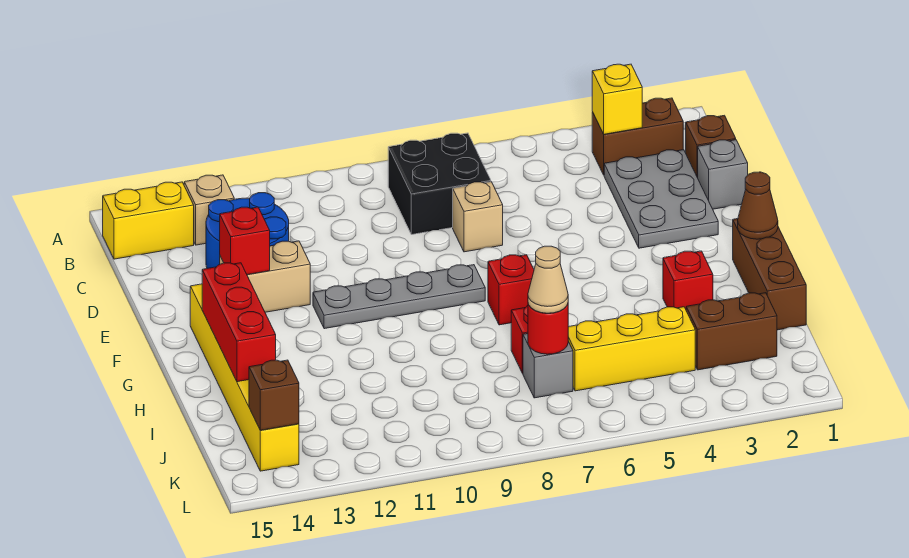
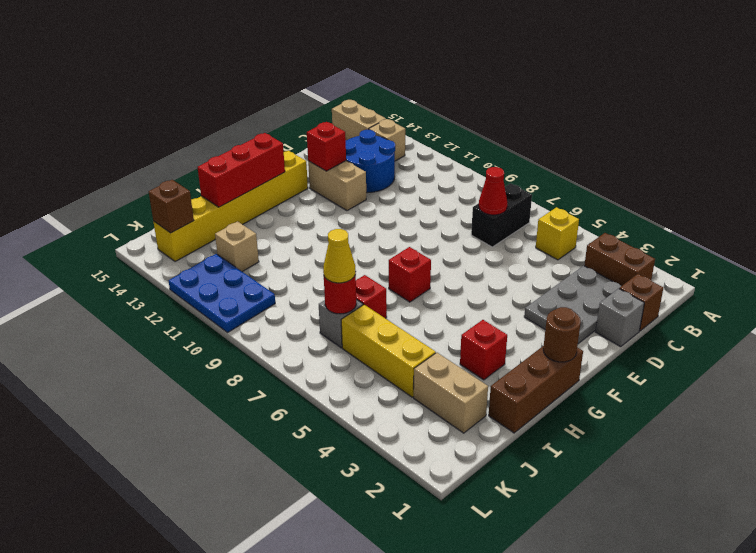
yellow 1x1 brick [592,64,642,134] -> yellow 1x1 brick moved to [536,207,579,260]
black 2x2 brick [388,133,491,235] -> black 1x2 brick [471,183,532,247]
yellow 1x2 brick [103,182,194,259] -> tan 1x2 brick [332,100,386,140]
none -> red 1x1 cone [479,167,507,215]
tan 1x1 brick [453,182,503,252] -> tan 1x1 brick moved to [215,221,259,272]
grey 1x4 plate [313,265,485,329] -> none
brown 1x1 cone [738,172,778,239] -> brown 1x1 round brick [543,307,581,362]
brown 1x2 brick [686,293,777,370] -> tan 1x2 brick [414,353,488,433]
tan 1x1 cone [528,246,568,313] -> yellow 1x1 cone [323,229,356,283]
none -> blue 2x3 plate [169,254,275,332]

